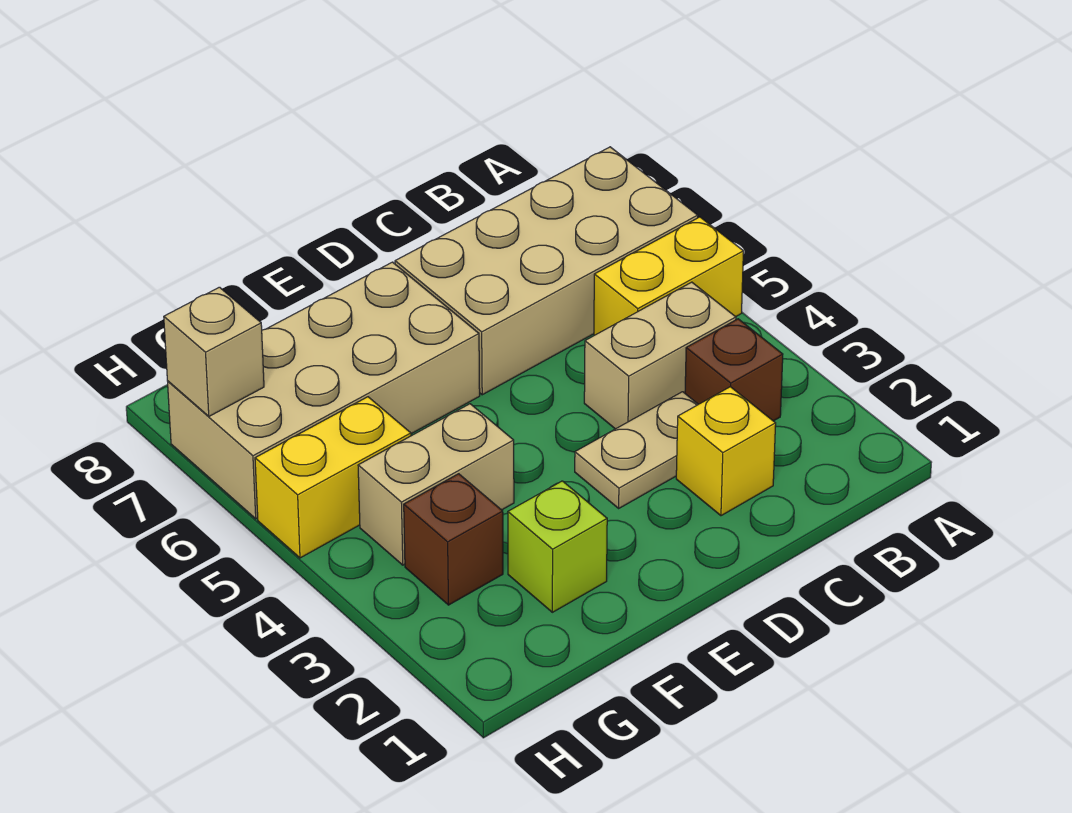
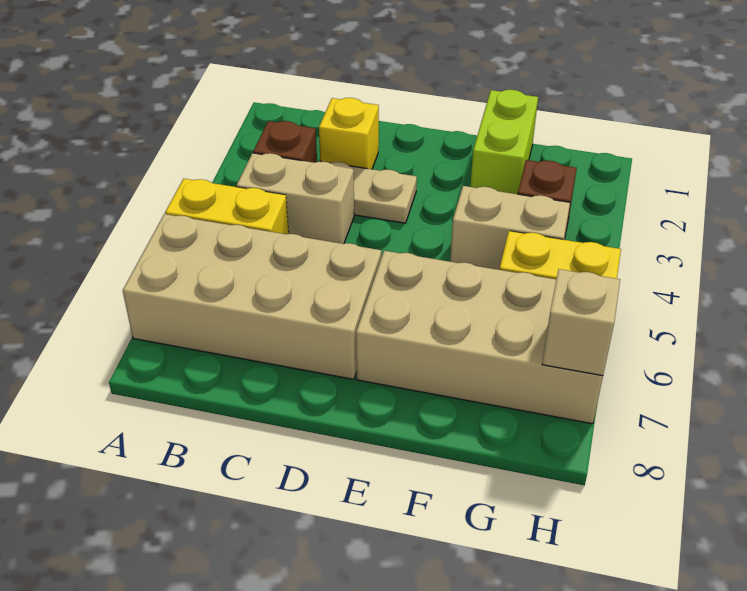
lime 1x1 brick [508,481,607,612] -> lime 1x2 brick [470,90,538,194]

